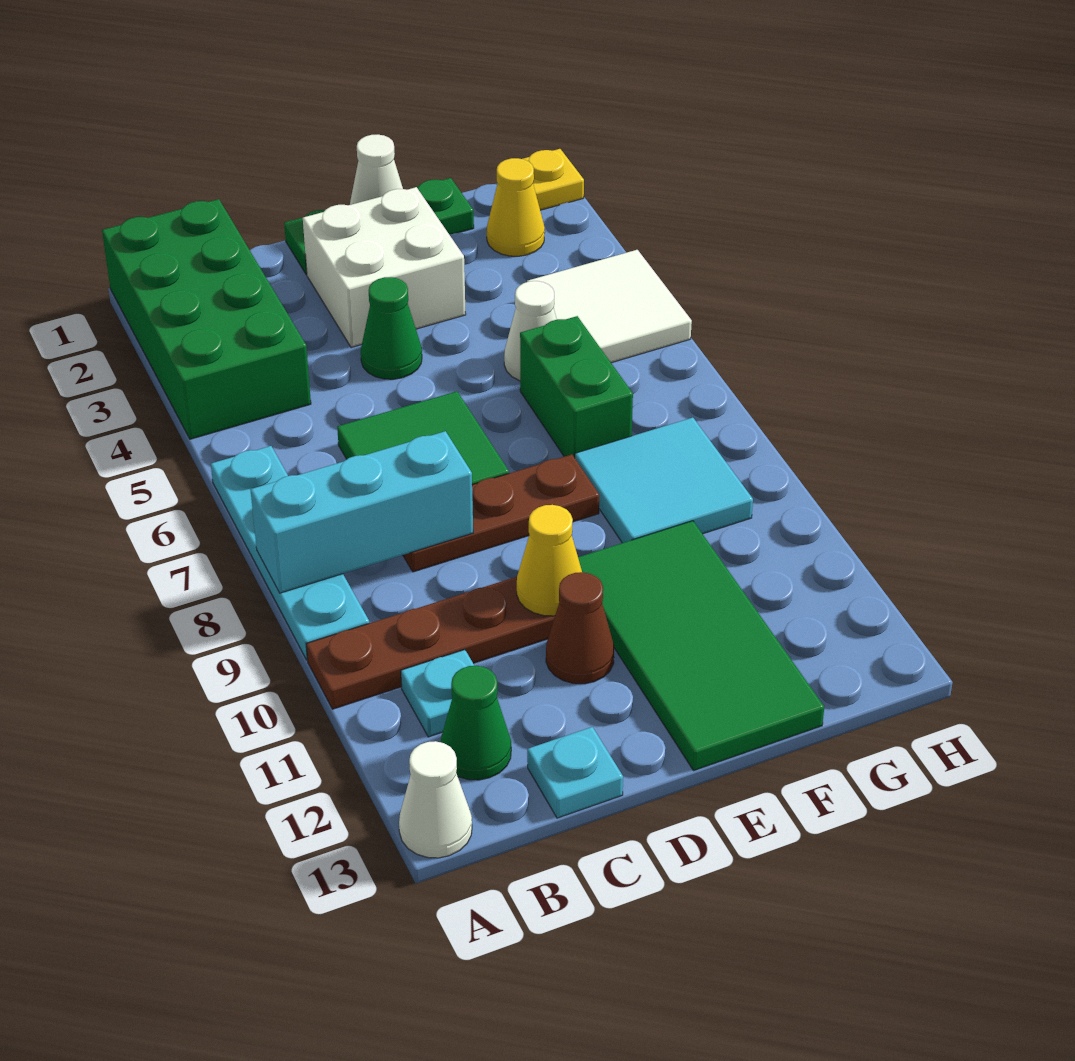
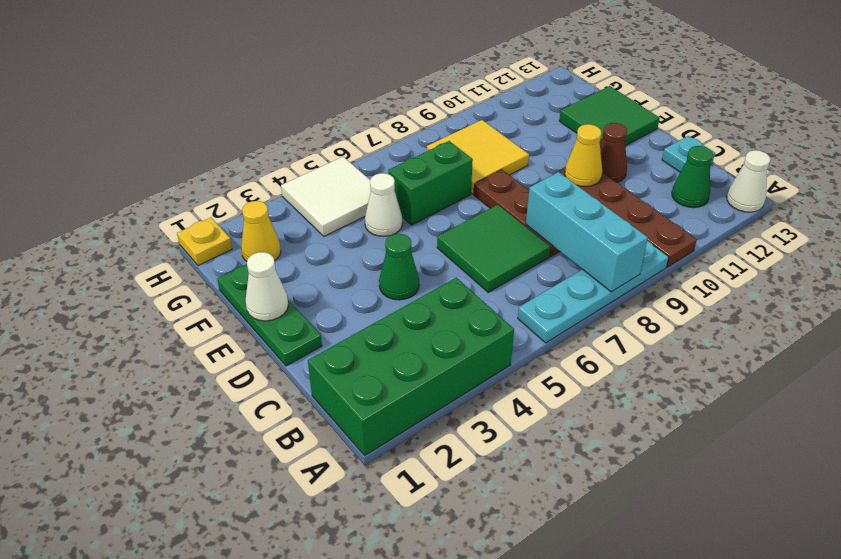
cyan 1x1 plate [401,650,474,737] -> none
white 2x2 brick [303,187,466,348] -> none
green 2x4 tile [578,521,824,771] -> green 2x2 tile [559,86,660,146]
cyan 2x2 tile [575,418,753,543] -> yellow 2x2 tile [427,120,529,194]

